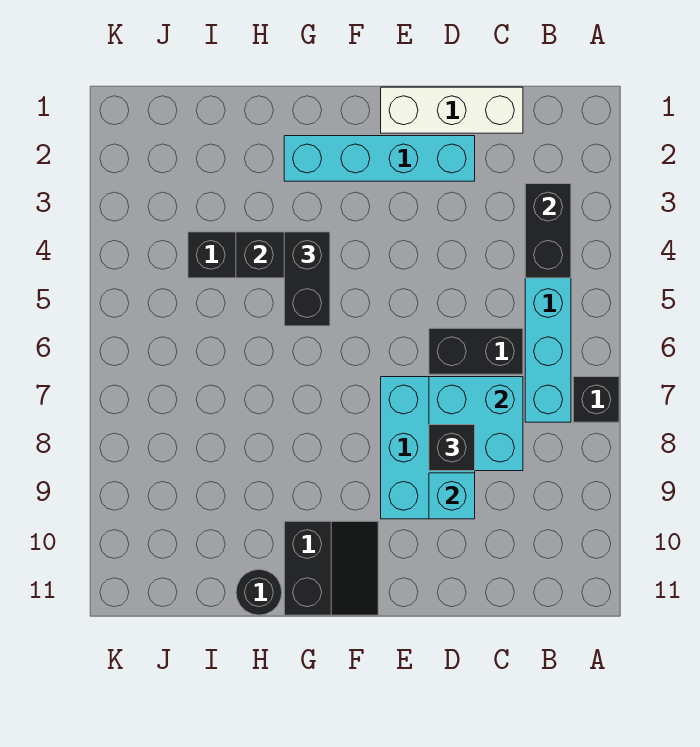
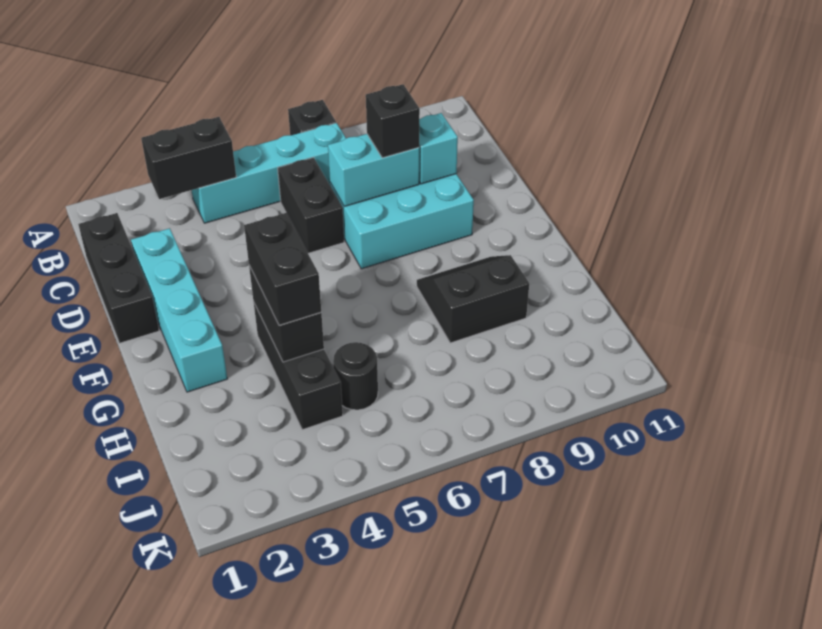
white 1x3 brick [381,87,523,133] -> black 1x3 brick [78,213,159,343]
cyan 2x2 brick [429,377,523,471] -> cyan 1x2 brick [328,134,419,206]
black 2x2 slope [284,521,378,615] -> black 2x2 slope moved to [417,255,529,343]
black 1x2 brick [284,232,330,326] -> black 1x2 brick turned to [244,213,321,325]
black 1x1 round brick [236,569,282,615] -> black 1x1 round brick moved to [333,342,378,410]

